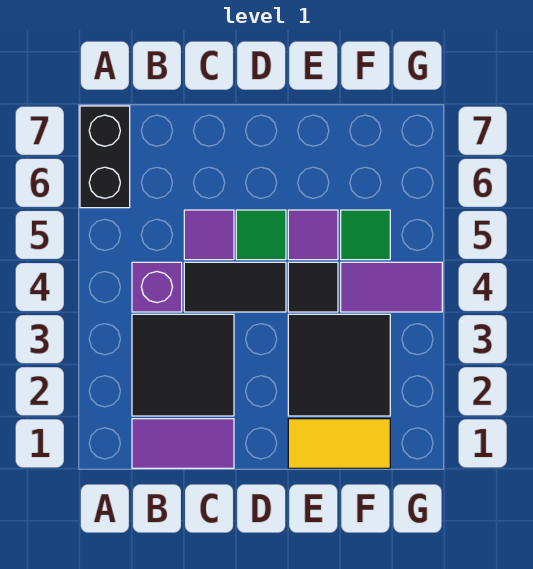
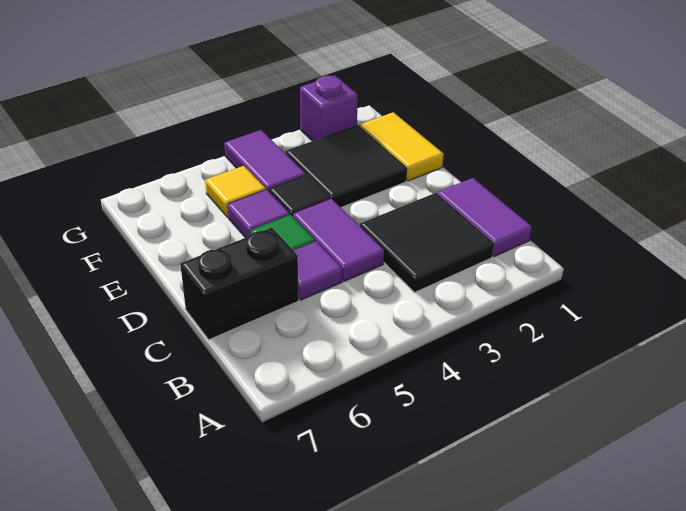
black 1x2 brick [80,106,130,208] -> black 1x2 brick moved to [180,228,299,340]
purple 1x1 brick [132,262,182,312] -> purple 1x1 brick moved to [300,75,358,141]
black 1x2 tile [184,262,286,312] -> purple 1x2 tile [293,199,384,281]
green 1x1 tile [341,210,390,260] -> yellow 1x1 tile [205,166,266,217]

